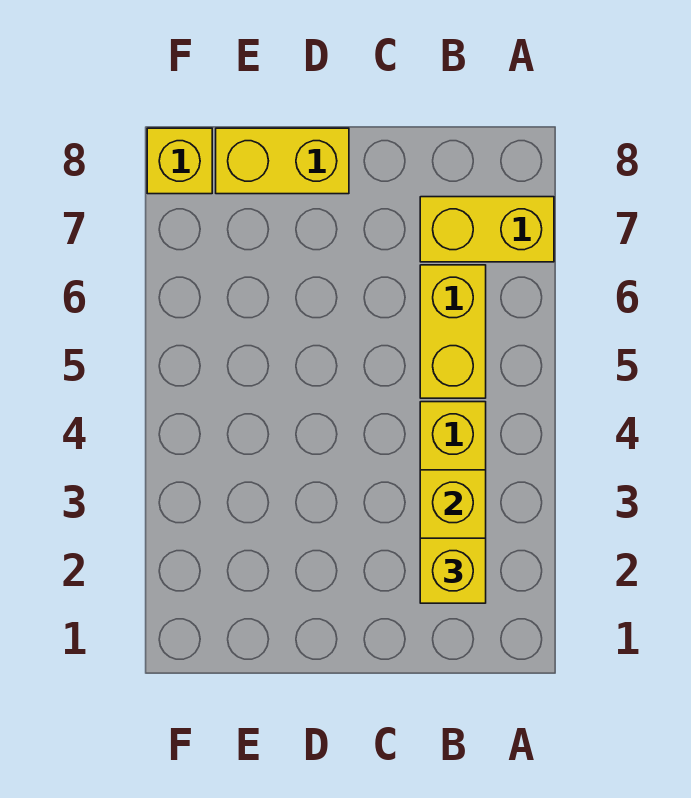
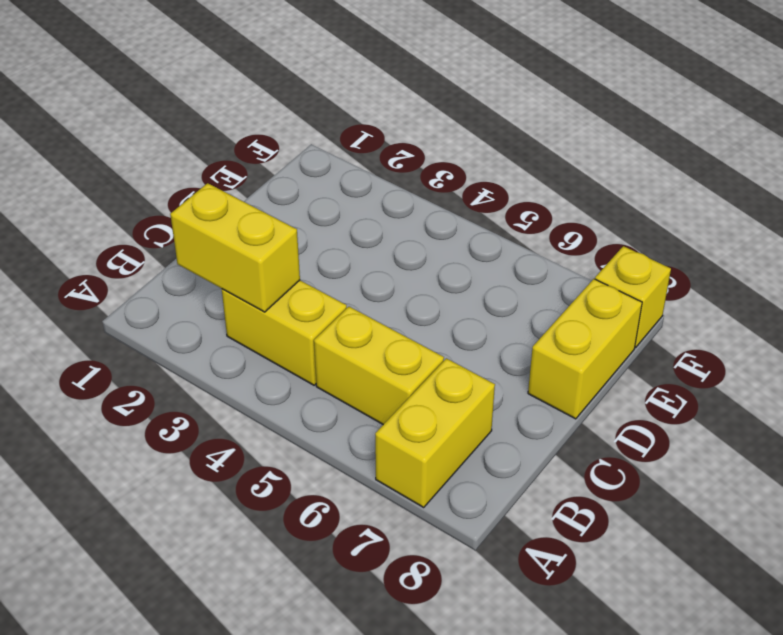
yellow 1x1 brick [420,538,486,603] -> none

